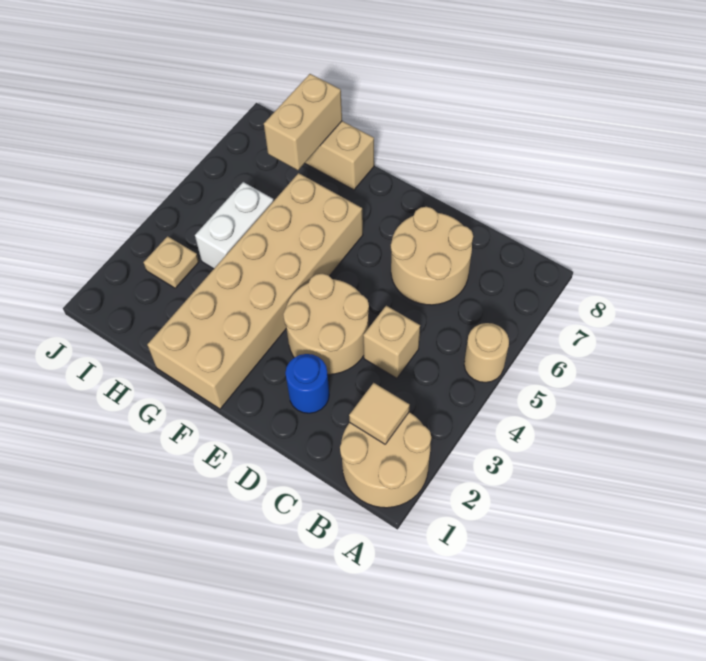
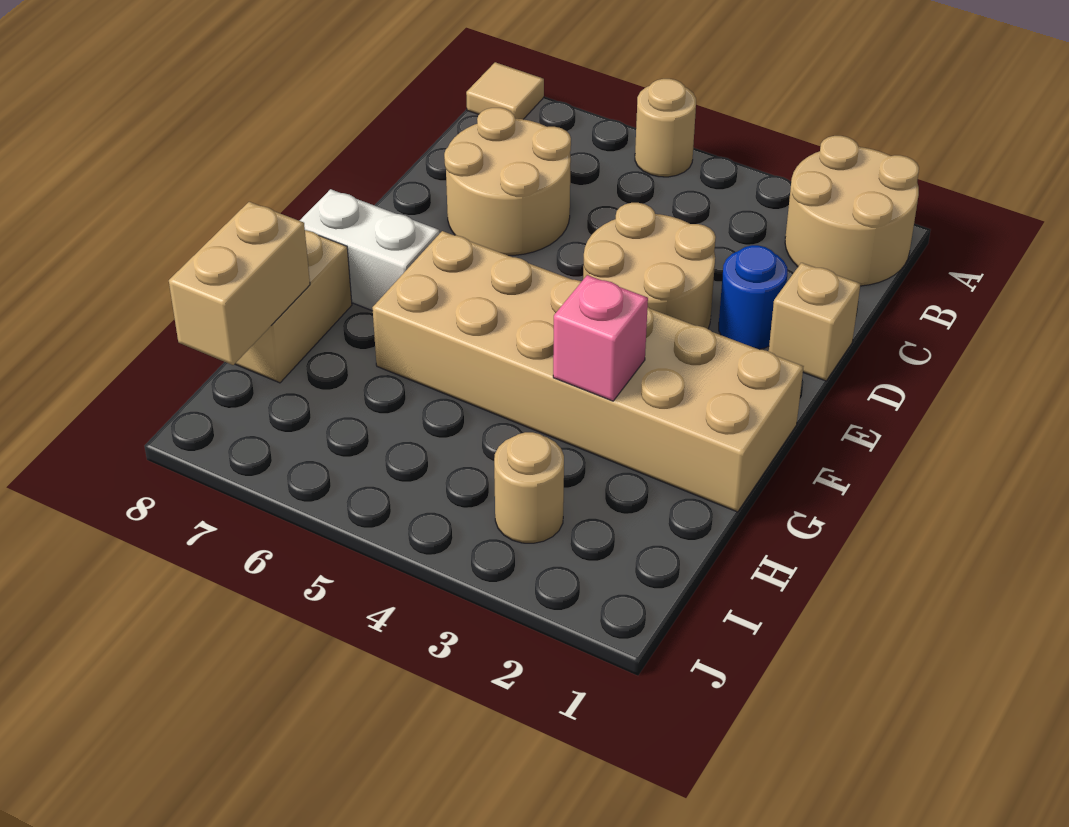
tan 1x1 tile [349,383,410,444] -> tan 1x1 tile moved to [466,62,544,119]
tan 1x1 brick [363,306,420,378] -> tan 1x1 brick moved to [769,263,860,381]
none -> pink 1x1 brick [553,275,648,401]
white 1x2 brick [195,182,274,269] -> white 1x2 brick moved to [300,189,440,311]
tan 1x2 brick [264,74,342,170] -> tan 1x2 brick turned to [169,202,310,365]
tan 1x1 plate [144,236,199,288] -> tan 1x1 round brick [494,432,564,543]

